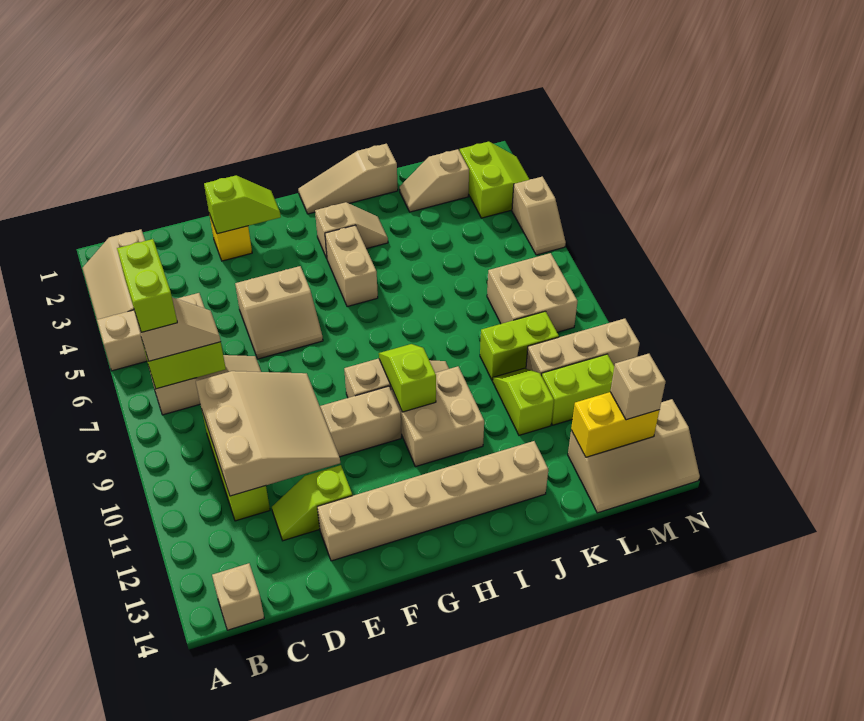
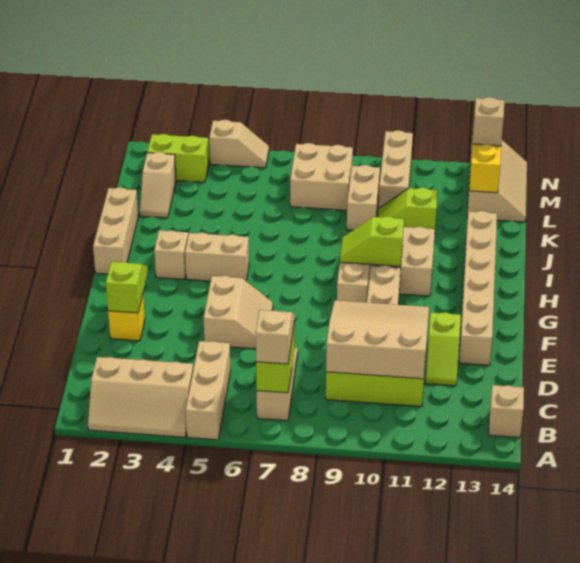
lime 1x2 brick [117,239,177,333] -> none
tan 1x3 slope [298,144,398,214] -> tan 1x3 brick [93,187,138,274]
lime 1x2 brick [480,311,559,381] -> tan 1x2 brick [347,165,380,230]
lime 1x2 brick [542,354,614,425] -> none

